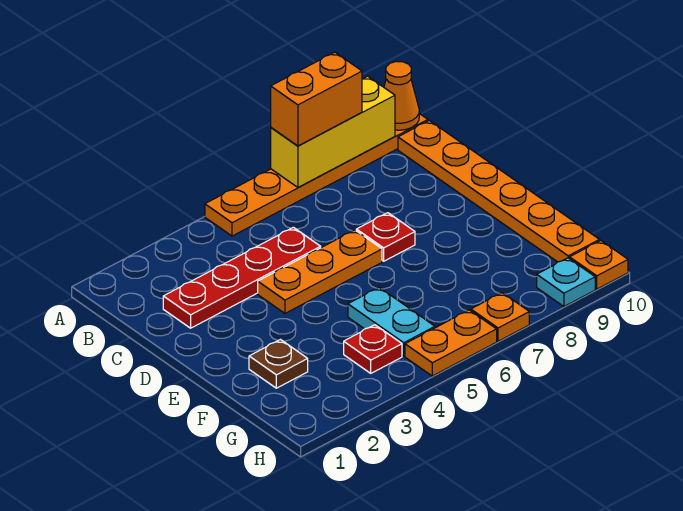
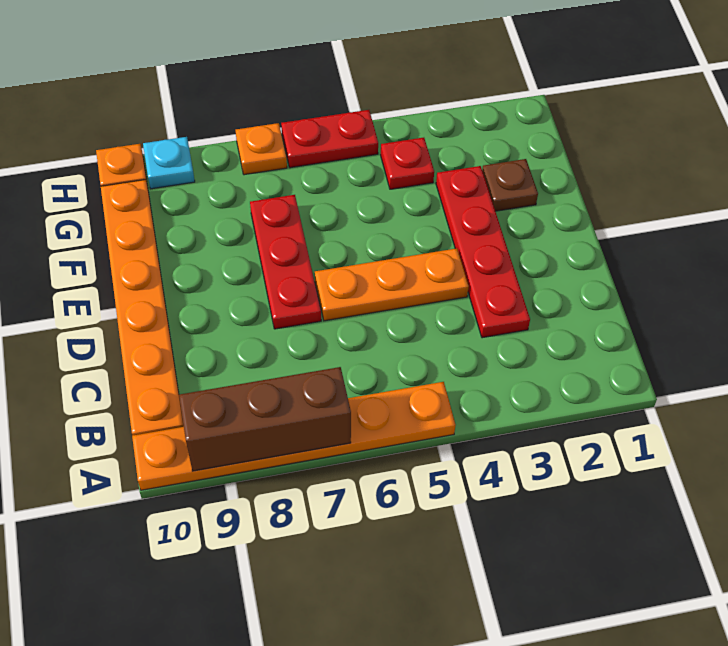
yellow 1x3 brick [271,76,395,188] -> brown 1x3 brick [179,367,351,471]
orange 1x2 brick [271,52,362,146] -> none
orange 1x1 cone [384,61,419,130] -> none
red 1x4 plate [163,227,321,328] -> red 1x4 plate turned to [436,166,530,338]
red 1x1 plate [356,213,415,261] -> red 1x3 plate [250,195,321,329]
cyan 1x2 plate [348,287,435,356] -> none
orange 1x2 plate [405,310,497,376] -> red 1x2 plate [281,110,378,168]

